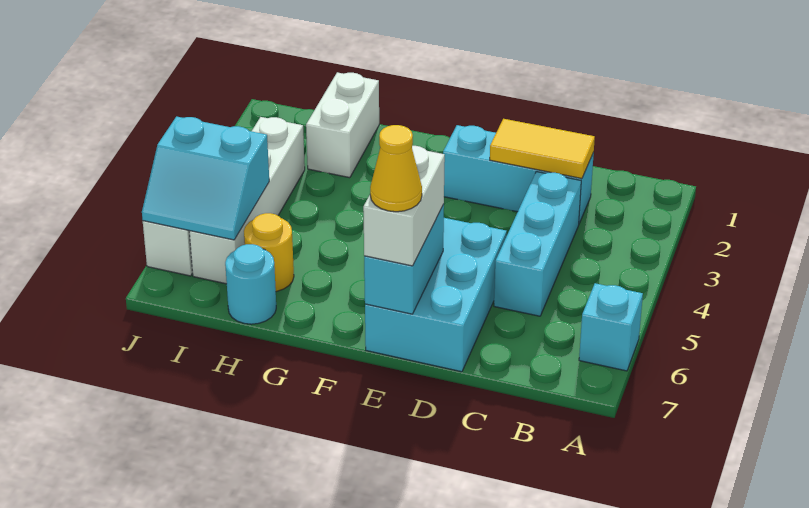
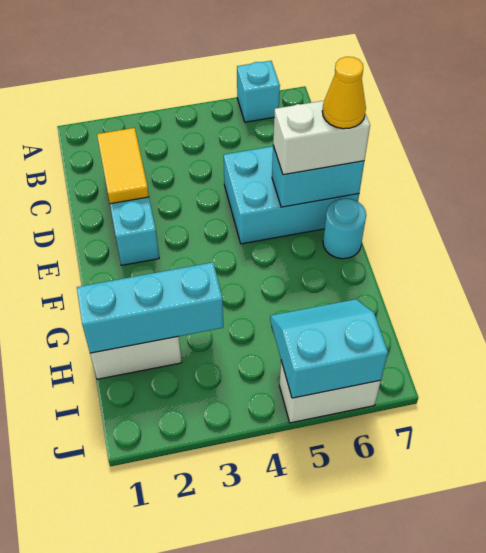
cyan 1x3 brick [494,172,581,316] -> cyan 1x3 brick moved to [77,262,223,353]
yellow 1x1 round brick [244,213,294,292] -> none
cyan 1x1 round brick [225,244,276,324] -> cyan 1x1 round brick moved to [323,198,366,259]
white 1x4 brick [189,117,305,284] -> none
cyan 2x2 slope [142,117,269,240] -> cyan 2x2 slope turned to [270,299,388,398]

